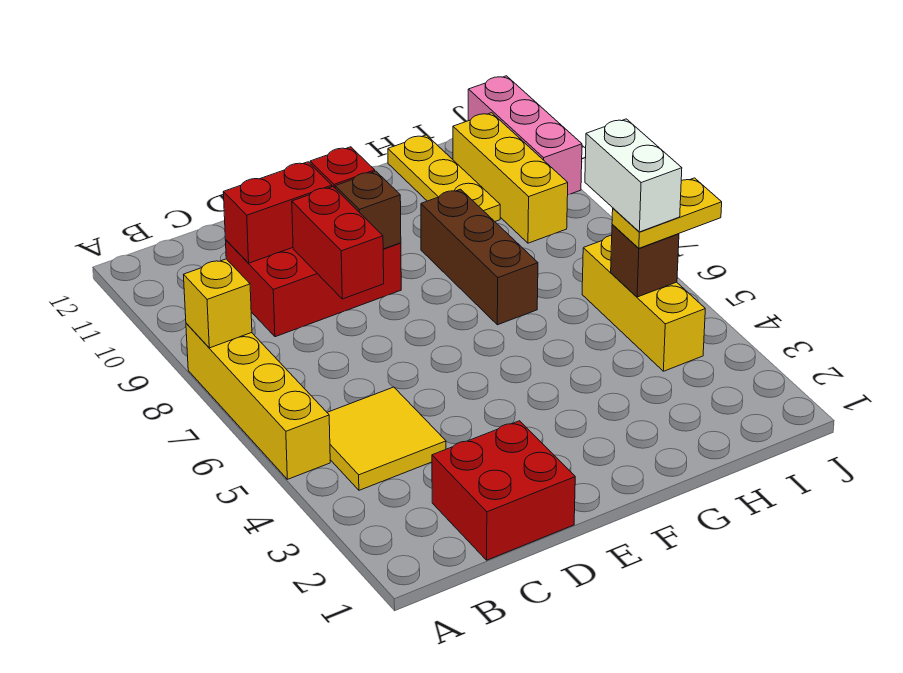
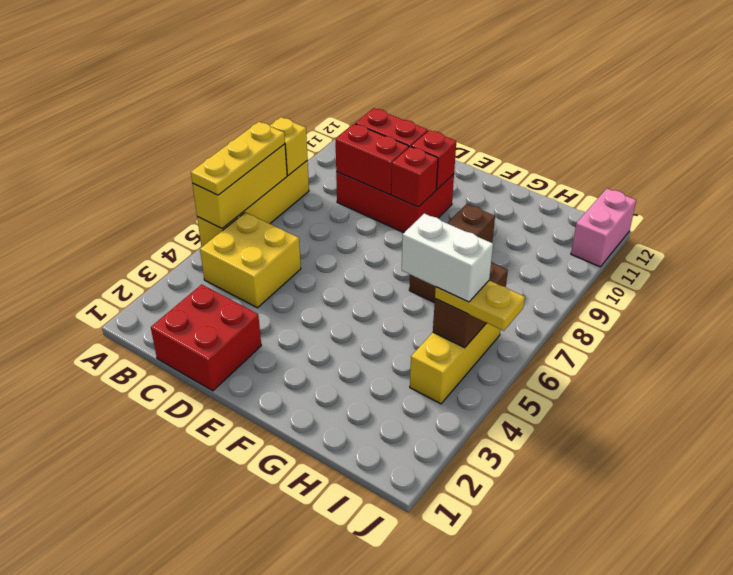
yellow 2x2 tile [327,387,446,490] -> yellow 2x2 brick [200,212,301,308]
red 1x2 brick [292,187,384,299] -> red 1x2 brick turned to [335,124,409,195]
brown 1x1 brick [335,171,401,249] -> red 1x1 brick [391,147,438,207]
yellow 1x3 plate [388,135,500,221] -> yellow 1x3 plate moved to [191,122,285,195]
brown 1x1 brick [611,224,679,297] -> brown 1x2 brick [433,262,508,348]
white 1x2 brick [585,119,682,232] -> white 1x2 brick turned to [402,214,493,302]
yellow 1x3 brick [453,113,568,243] -> yellow 1x3 brick moved to [192,144,287,229]
pink 1x3 brick [468,76,582,195] -> pink 1x2 brick [571,189,636,267]

